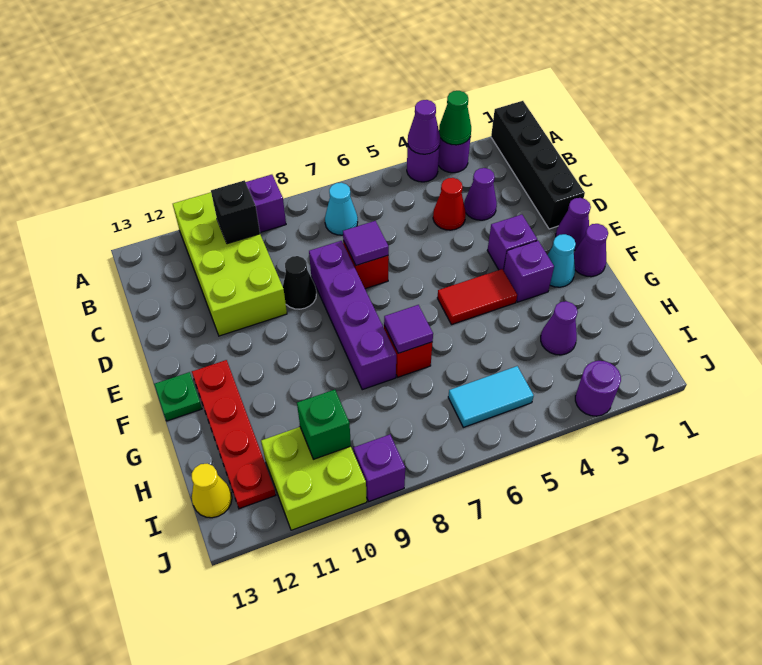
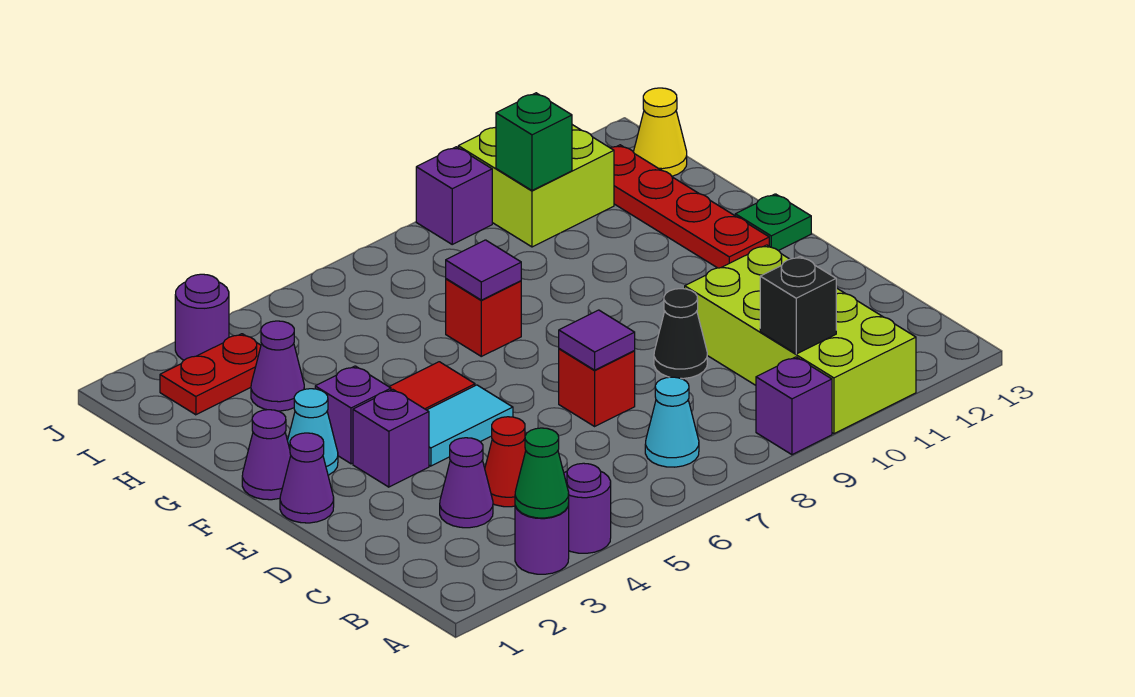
black 1x4 brick [491,101,585,229] -> none
purple 1x1 cone [408,100,440,154] -> none
purple 1x4 brick [309,241,396,390] -> none
none -> red 1x2 plate [160,334,261,415]
cyan 1x2 tile [448,366,534,427] -> cyan 1x2 tile moved to [427,385,513,466]

